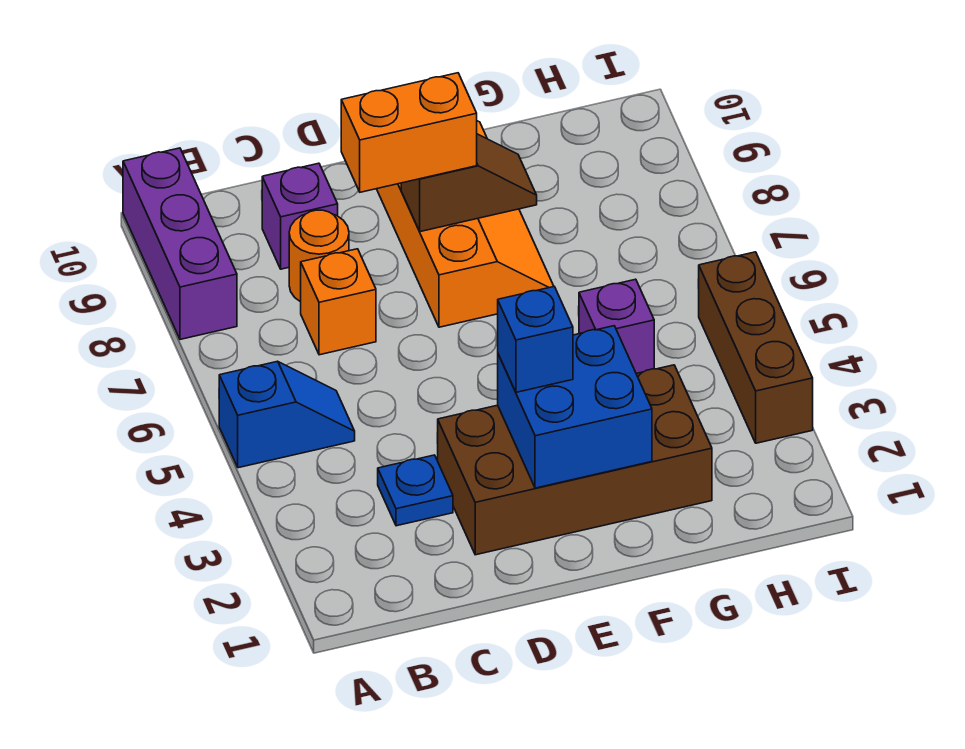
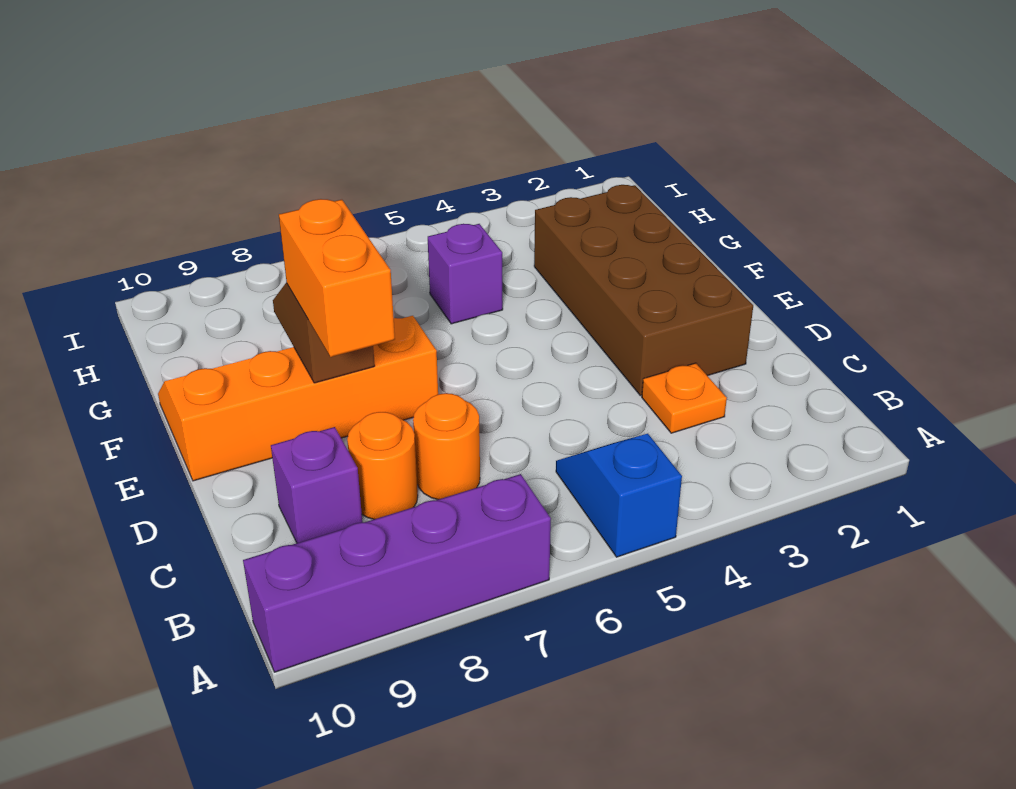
purple 1x3 brick [123,148,237,339] -> purple 1x4 brick [243,474,551,672]
blue 1x1 plate [378,455,453,526] -> orange 1x1 plate [642,363,727,433]
orange 1x1 brick [301,249,376,355] -> orange 1x1 round brick [413,393,480,500]
blue 2x2 brick [498,326,652,488] -> none
blue 1x1 brick [498,287,573,392] -> none
brown 1x3 brick [699,252,813,443] -> none

